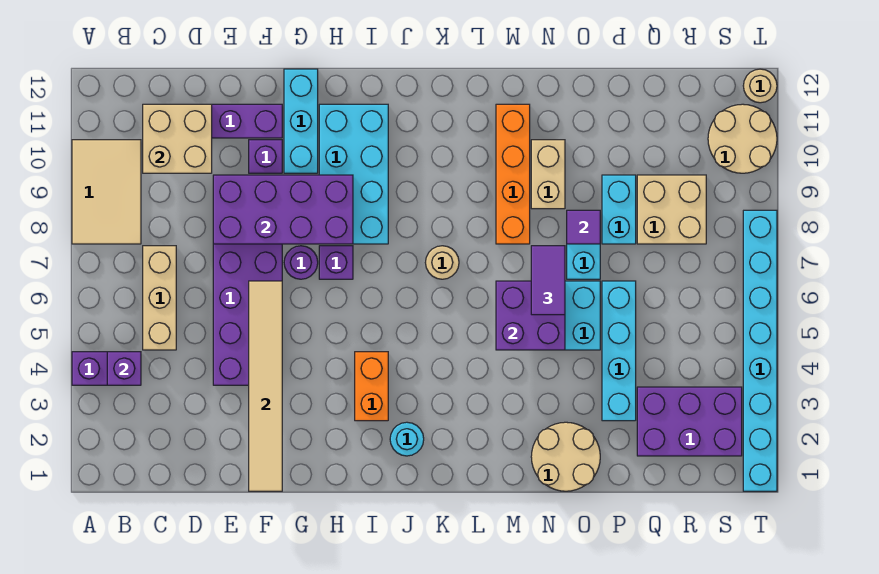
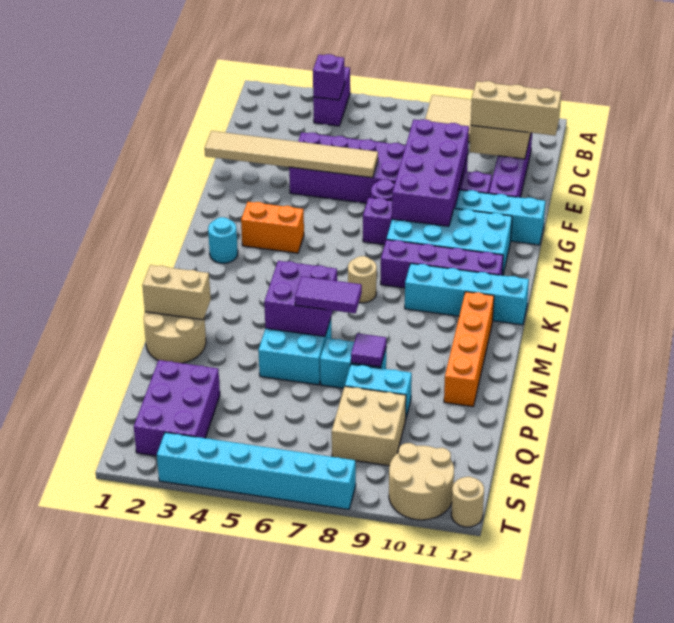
tan 1x3 brick [143,246,176,350] -> tan 1x3 brick moved to [471,81,561,136]
none -> purple 1x4 brick [381,240,503,288]
orange 1x4 brick [496,104,530,244] -> orange 1x4 brick turned to [444,292,494,407]
tan 1x2 brick [531,140,565,209] -> tan 1x2 brick moved to [142,265,211,320]
cyan 1x4 brick [602,281,636,421] -> cyan 1x4 brick moved to [405,263,529,325]
cyan 1x8 brick [743,210,777,491] -> cyan 1x6 brick [157,432,356,509]

